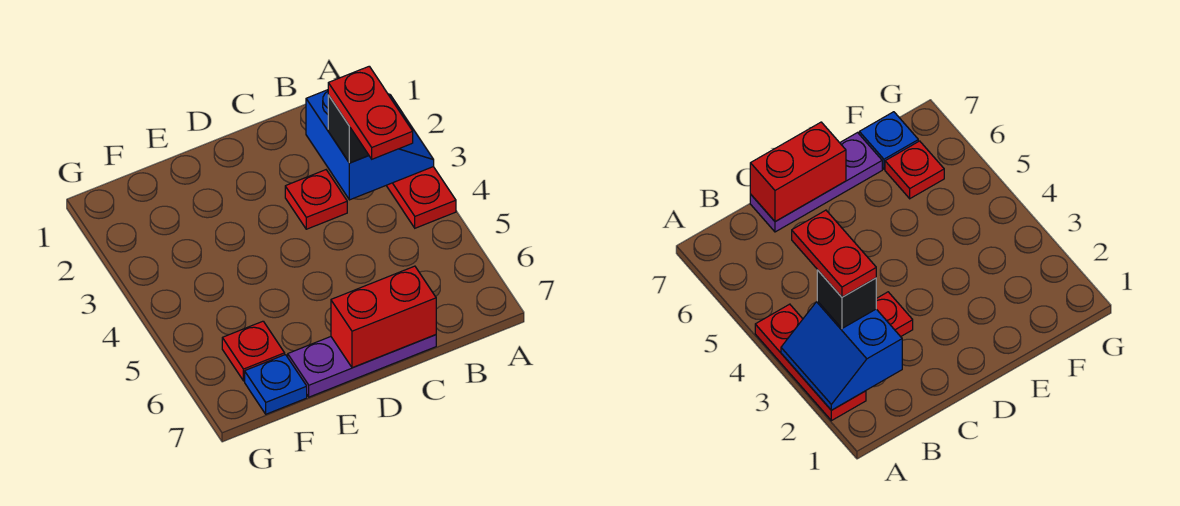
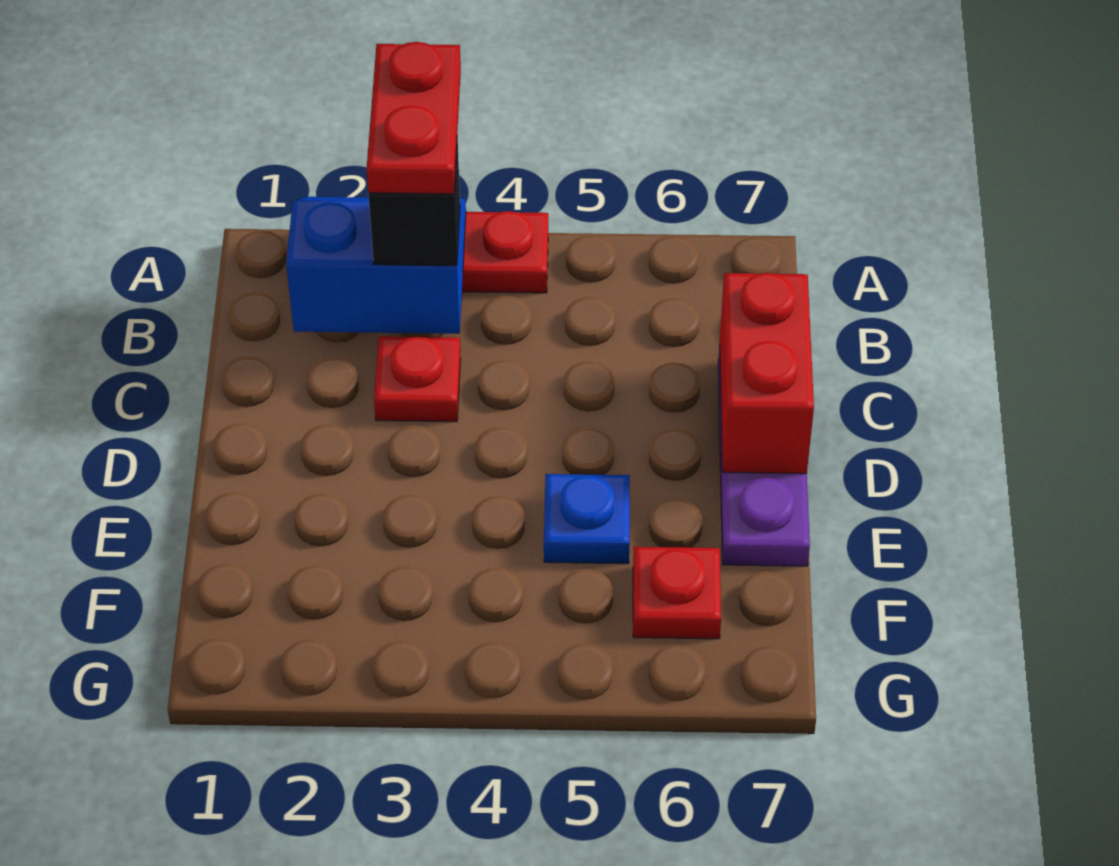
red 1x2 plate [328,66,413,159] -> red 1x2 plate turned to [367,42,461,194]
blue 1x1 plate [245,355,307,414] -> blue 1x1 plate moved to [544,474,630,564]

